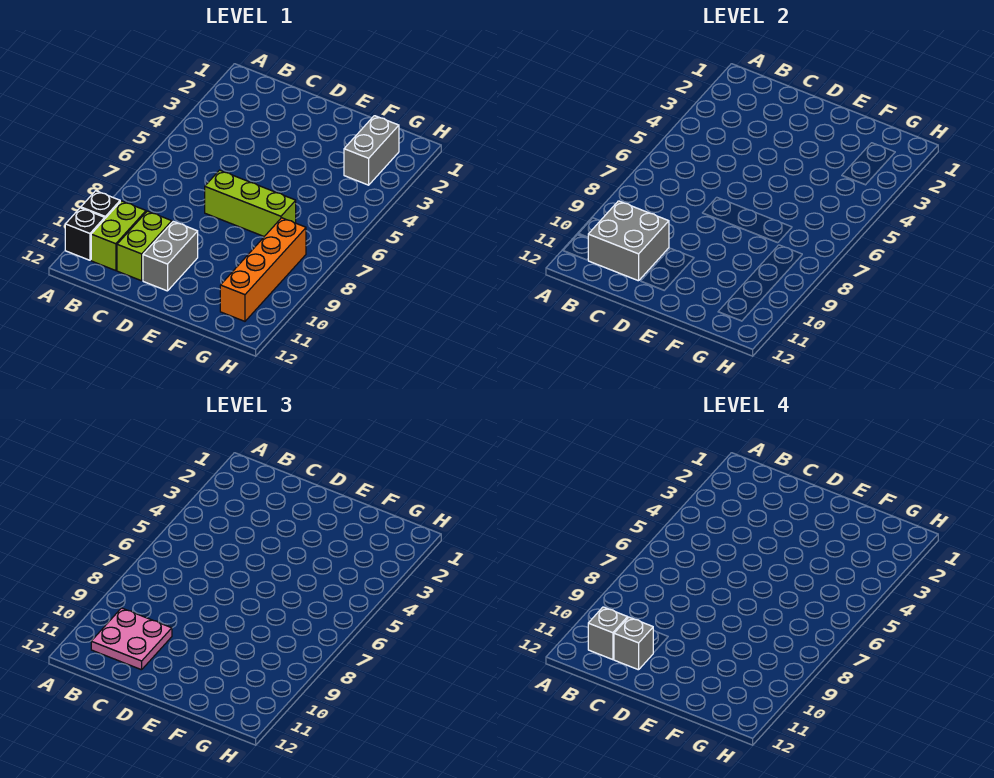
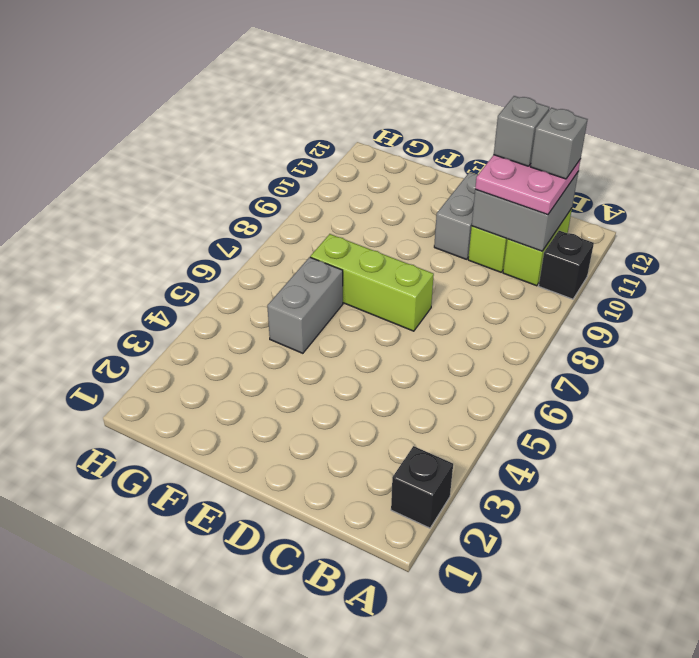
black 1x1 brick [65,208,105,260] -> black 1x1 brick moved to [391,446,453,528]
grey 1x2 brick [344,116,399,185] -> grey 1x2 brick moved to [267,257,343,353]
orange 1x4 brick [220,218,306,321] -> none

